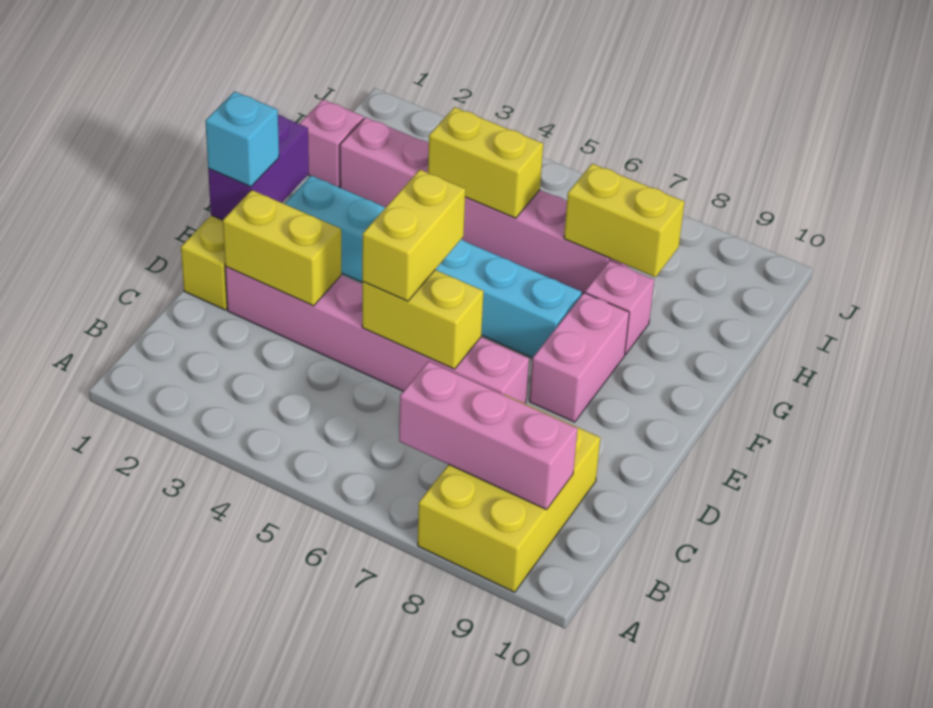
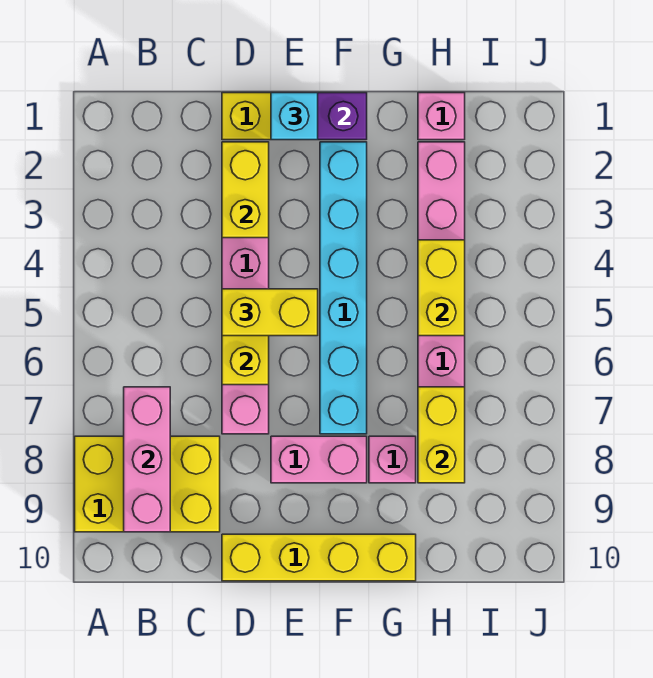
none -> yellow 1x4 brick [222,534,416,581]

